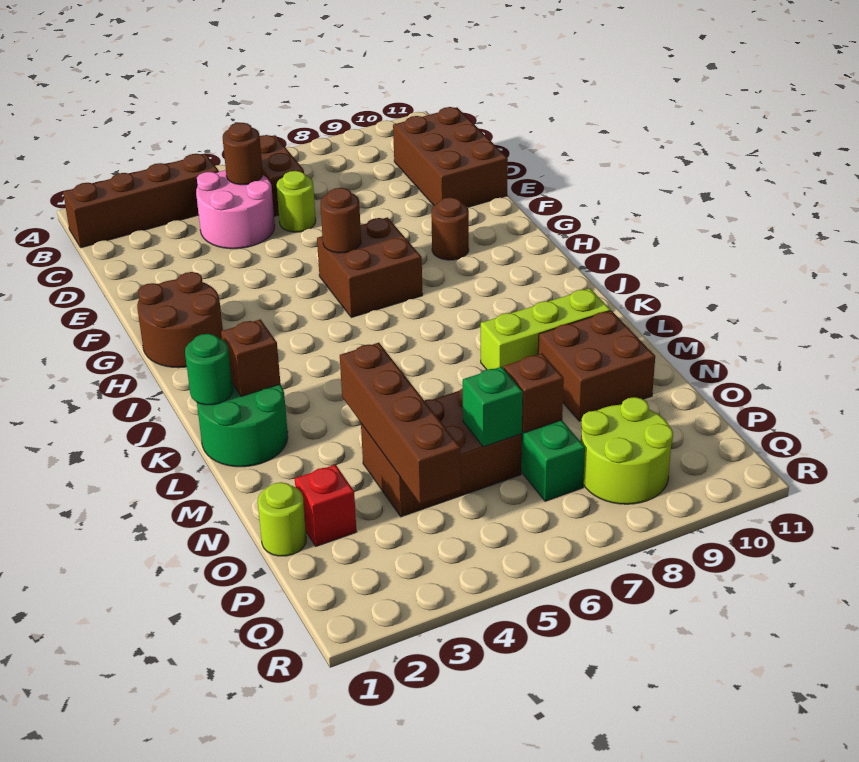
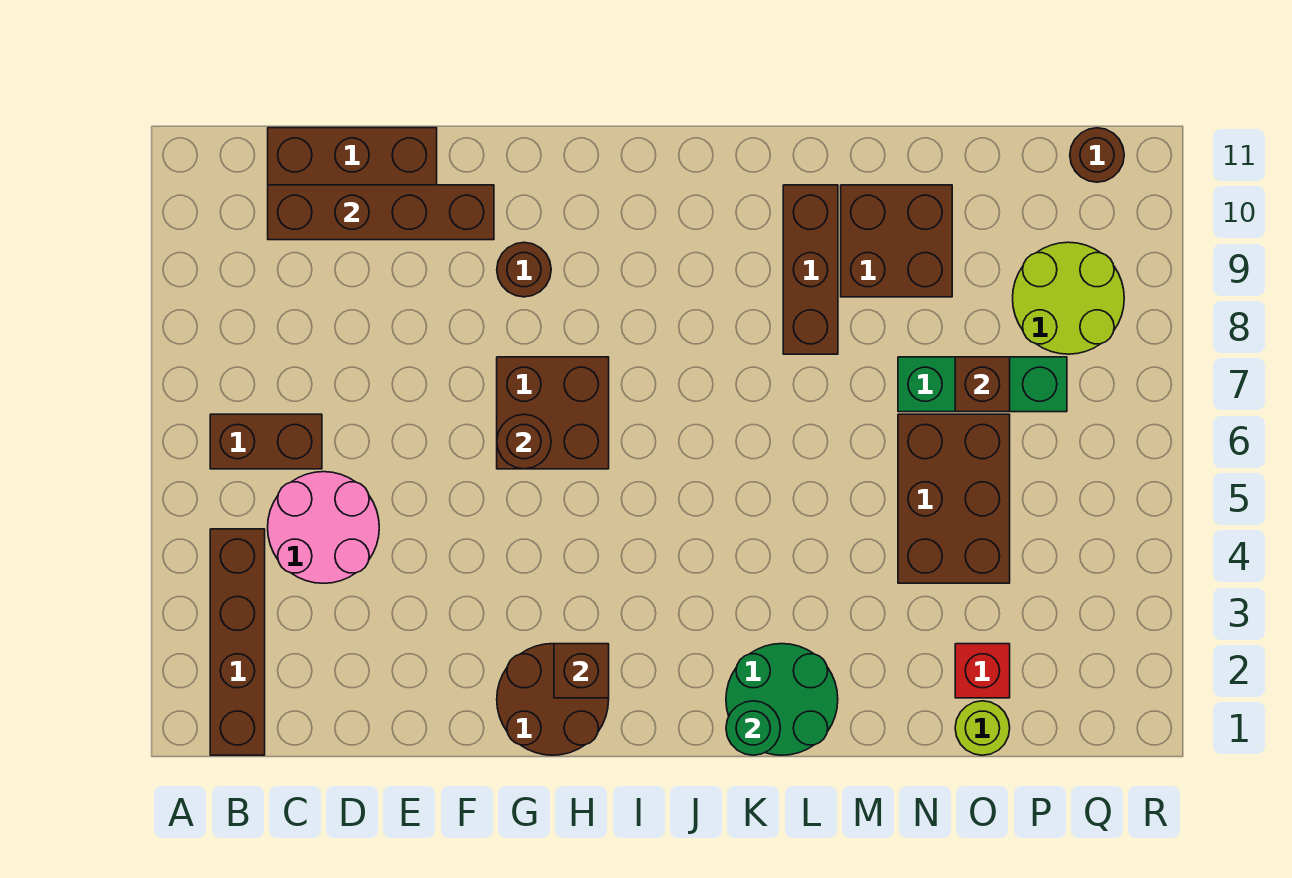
brown 1x1 round brick [223,123,263,185] -> brown 1x1 round brick moved to [1070,128,1124,182]
lime 1x1 round brick [277,171,316,232] -> none
brown 1x1 brick [221,319,280,396] -> brown 1x1 brick moved to [554,644,609,698]
lime 1x3 brick [481,289,610,370] -> brown 1x3 brick [783,185,838,354]
brown 1x4 brick [340,343,461,504] -> brown 1x4 brick moved to [268,185,494,240]
green 1x1 brick [463,367,523,447] -> none

